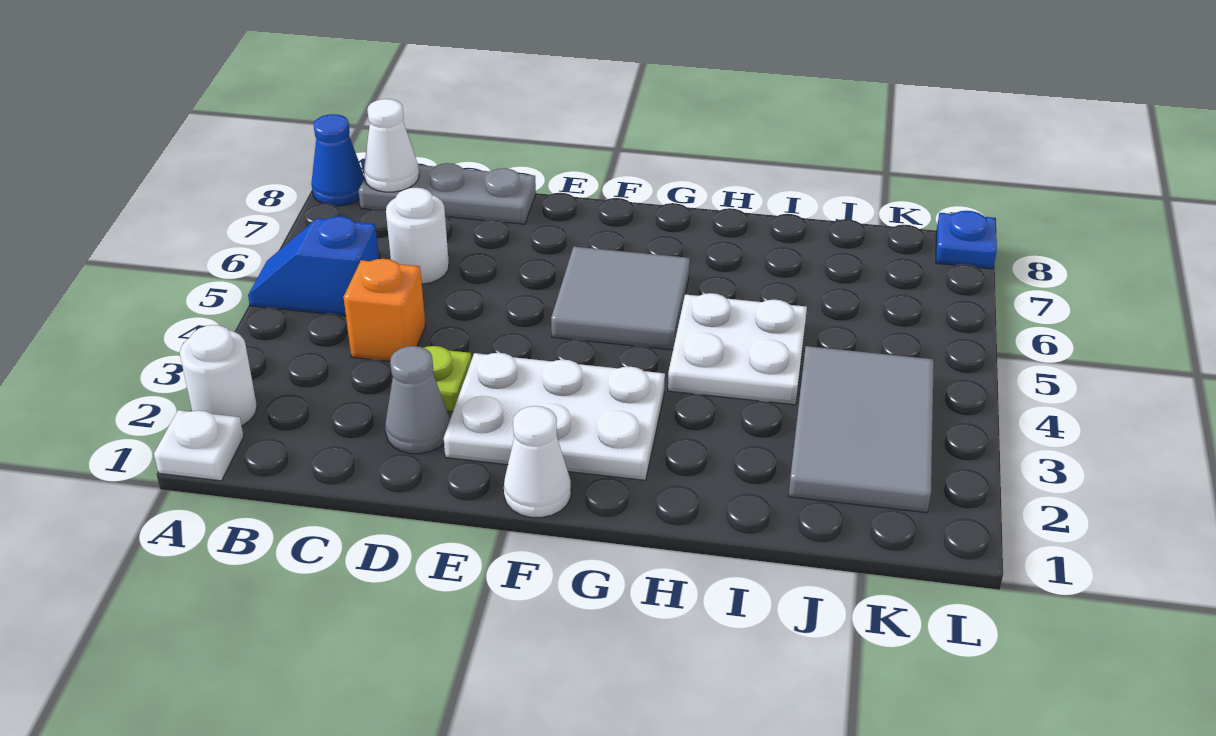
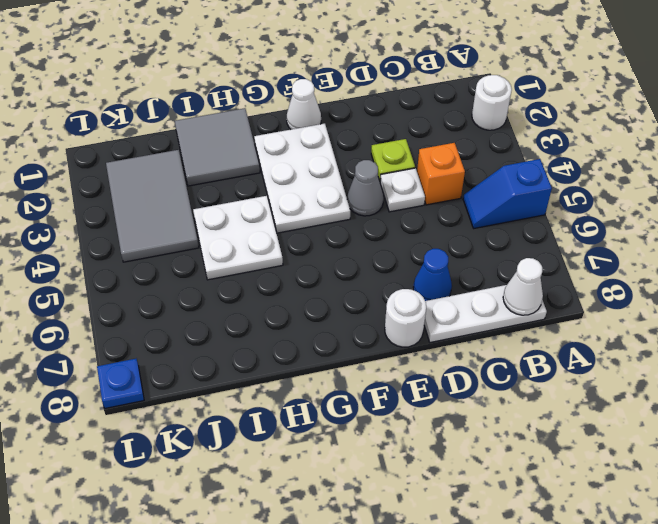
white 1x1 plate [154,410,244,481] -> white 1x1 plate moved to [380,168,425,212]
blue 1x2 slope [248,216,379,316] -> blue 1x2 slope turned to [463,159,552,228]
blue 1x1 cone [311,114,365,206] -> blue 1x1 cone moved to [413,249,452,301]
grey 1x3 plate [358,163,536,224] -> white 1x3 plate [424,285,547,342]
white 1x1 round brick [386,188,449,284] -> white 1x1 round brick moved to [385,289,426,347]
grey 1x1 cone [385,346,450,454] -> grey 1x1 cone moved to [347,160,384,216]
white 2x3 plate [444,353,665,480] -> white 2x3 plate turned to [254,124,350,233]
grey 2x2 tile [551,247,690,350] -> grey 2x2 tile moved to [175,108,260,186]

